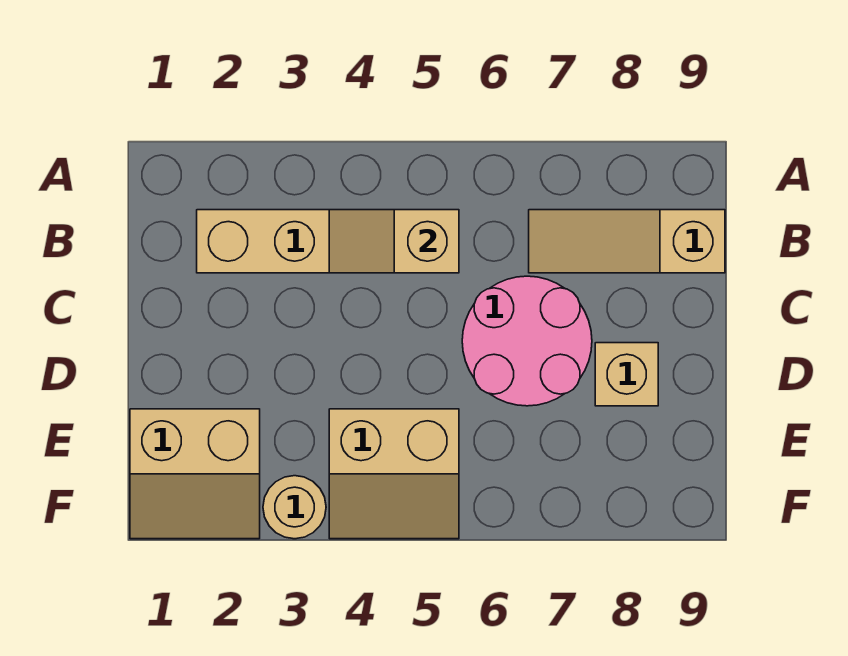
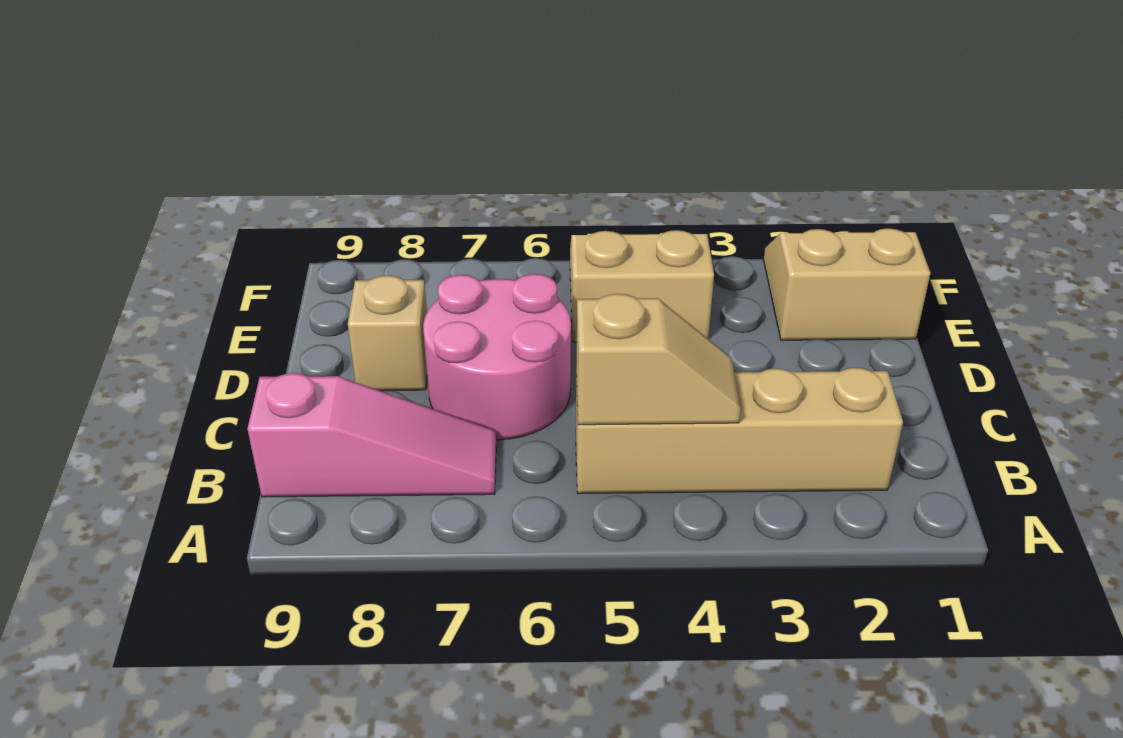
tan 1x3 slope [529,210,725,273] -> pink 1x3 slope [248,373,496,497]
tan 1x1 round brick [263,476,326,539] -> none

